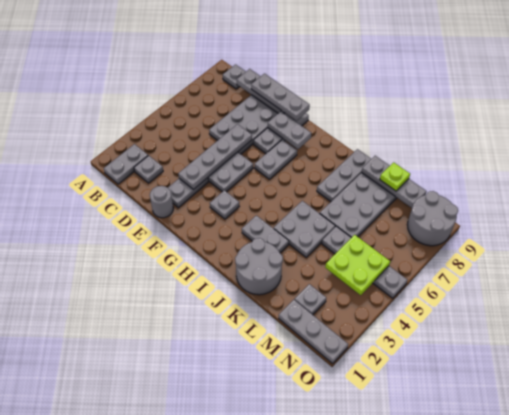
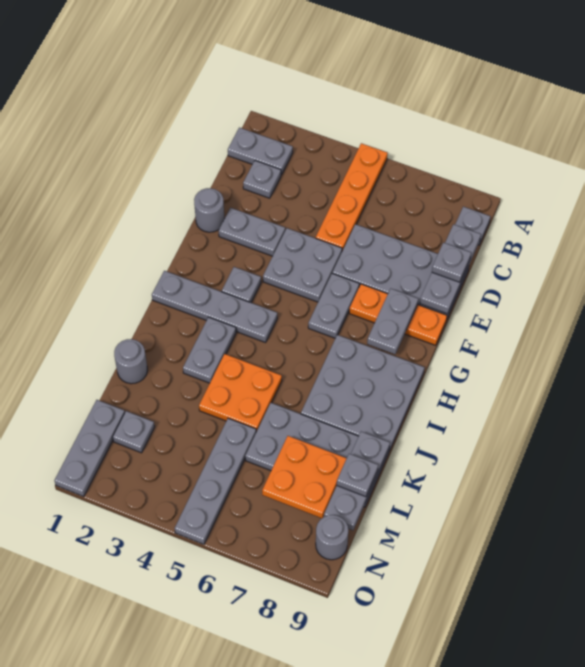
none -> orange 1x4 plate [316,143,388,251]
grey 1x3 plate [251,74,310,121] -> grey 1x1 plate [432,243,471,282]
grey 1x4 plate [178,124,252,189] -> grey 1x4 plate moved to [152,271,277,343]
grey 1x3 plate [254,113,309,154] -> orange 1x3 plate [349,284,447,345]
grey 1x2 plate [255,140,297,179] -> grey 1x2 plate turned to [308,274,359,338]
grey 2x2 round brick [235,238,283,295] -> grey 1x1 round brick [114,339,147,384]
grey 2x2 plate [273,201,335,257] -> orange 2x2 plate [199,354,282,432]
grey 1x3 plate [317,149,371,202] -> grey 3x3 plate [301,335,424,451]
none -> orange 2x2 plate [262,436,347,518]
lime 1x1 plate [380,162,410,191] -> grey 1x1 plate [337,454,378,497]
lime 2x2 plate [325,235,390,295] -> none
grey 2x2 round brick [407,191,458,246] -> grey 1x1 round brick [316,515,348,560]

